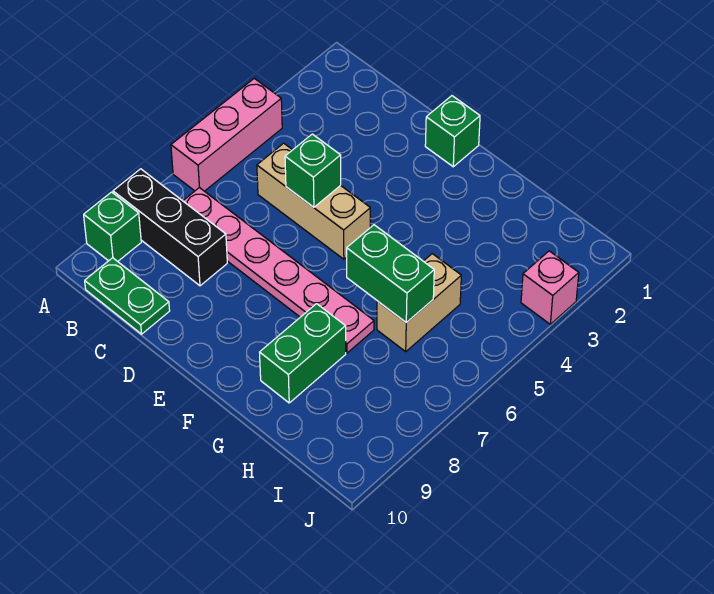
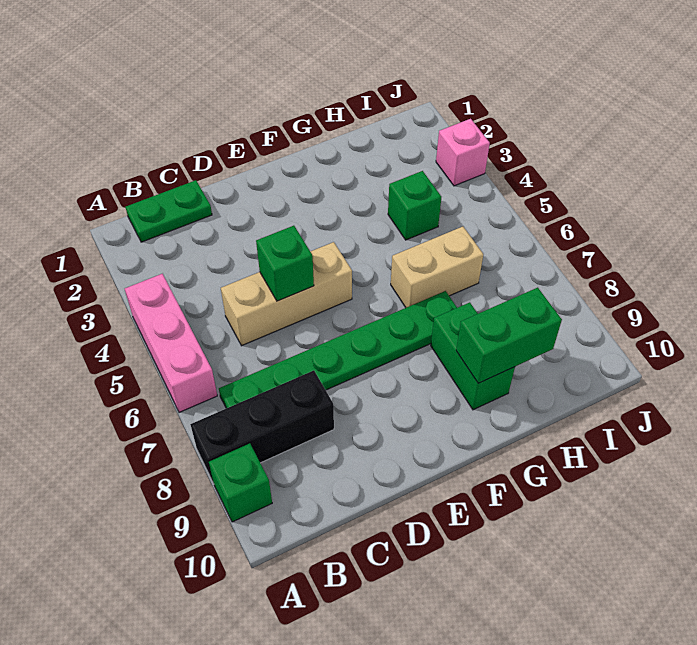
pink 1x6 plate [183,188,374,353] -> green 1x6 plate [219,291,457,408]
green 1x2 plate [85,258,170,334] -> green 1x2 plate moved to [125,180,212,242]
green 1x1 brick [425,96,480,167] -> green 1x1 brick moved to [388,171,441,240]
green 1x2 brick [347,225,434,323] -> green 1x2 brick moved to [456,288,562,383]
tan 1x2 brick [377,254,461,352] -> tan 1x2 brick turned to [391,227,483,308]

